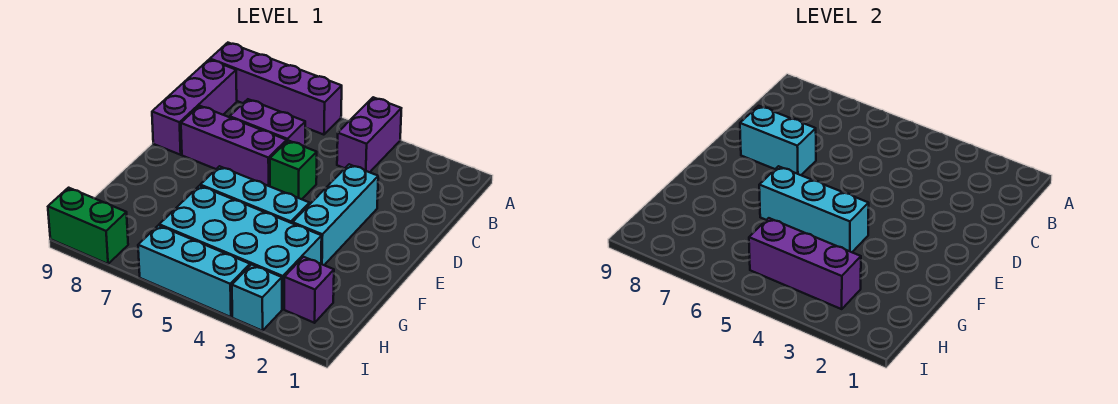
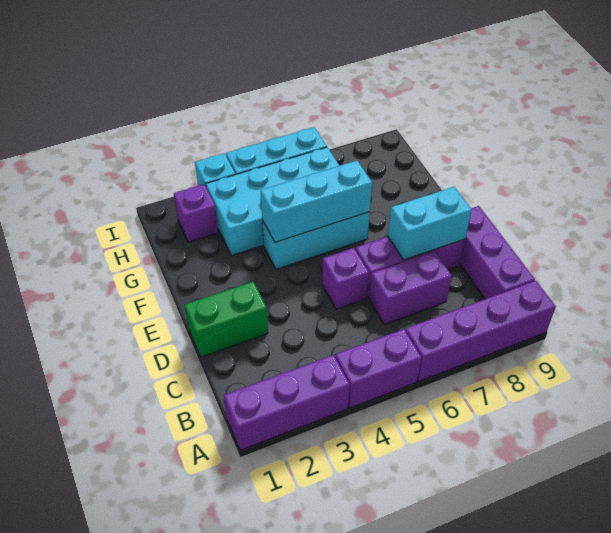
purple 1x2 brick [337,97,401,172] -> purple 1x2 brick turned to [335,329,422,408]
cyan 1x3 brick [293,164,378,265] -> none
green 1x1 brick [270,141,317,199] -> purple 1x1 brick [322,248,369,309]
purple 1x3 brick [749,218,861,309] -> purple 1x3 brick moved to [224,355,350,450]
green 1x2 brick [48,188,128,264] -> green 1x2 brick moved to [185,282,268,357]

